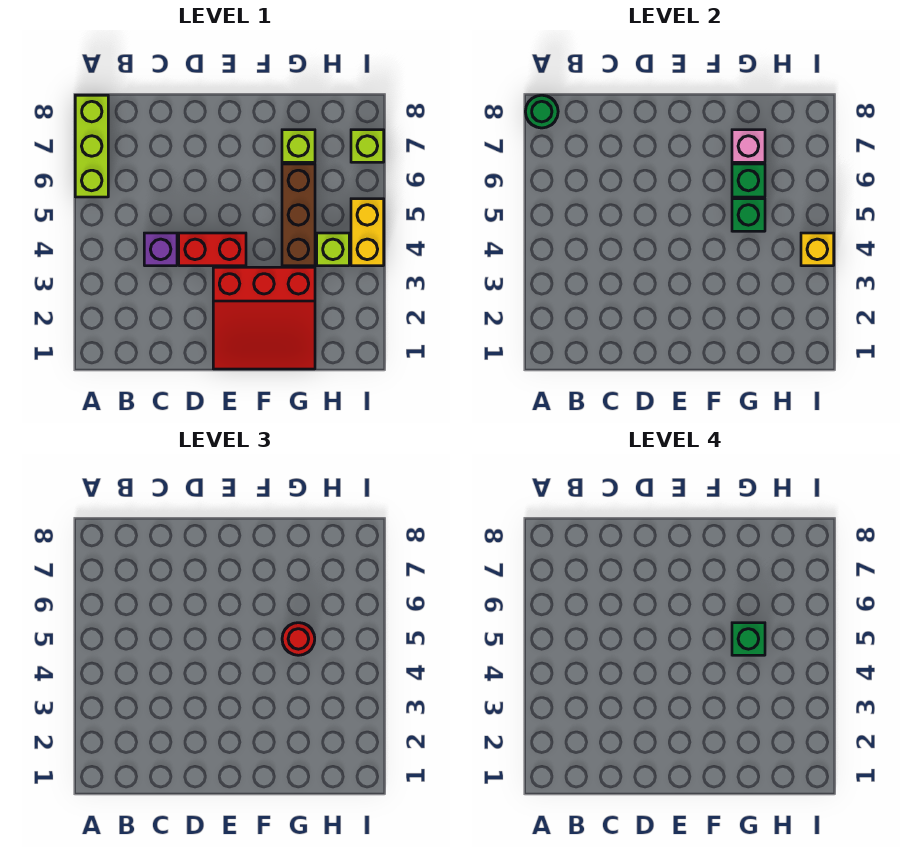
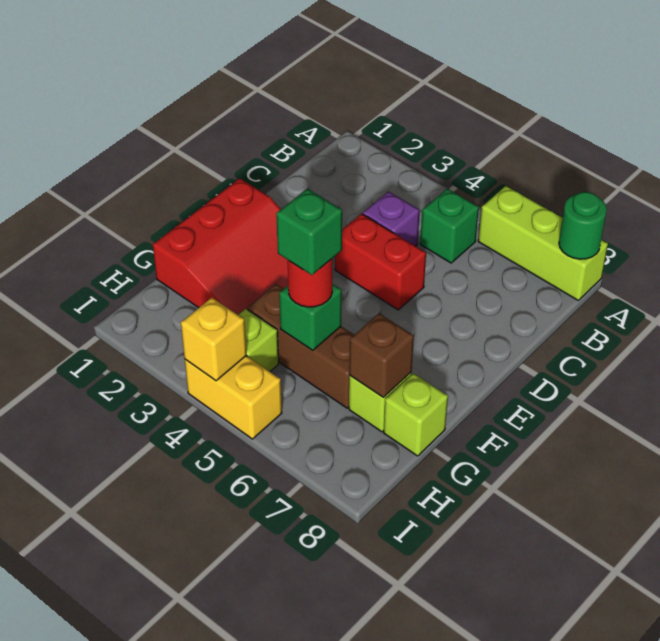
red 1x2 brick [179,233,246,266] -> red 1x2 brick turned to [335,214,426,310]
red 3x3 slope [213,267,315,369] -> red 3x3 slope turned to [153,178,288,315]
green 1x1 brick [732,164,765,197] -> green 1x1 brick moved to [420,189,479,263]
pink 1x1 brick [732,130,765,162] -> brown 1x1 brick [349,314,414,398]
lime 1x1 brick [351,130,384,162] -> lime 1x1 brick moved to [384,373,448,456]

